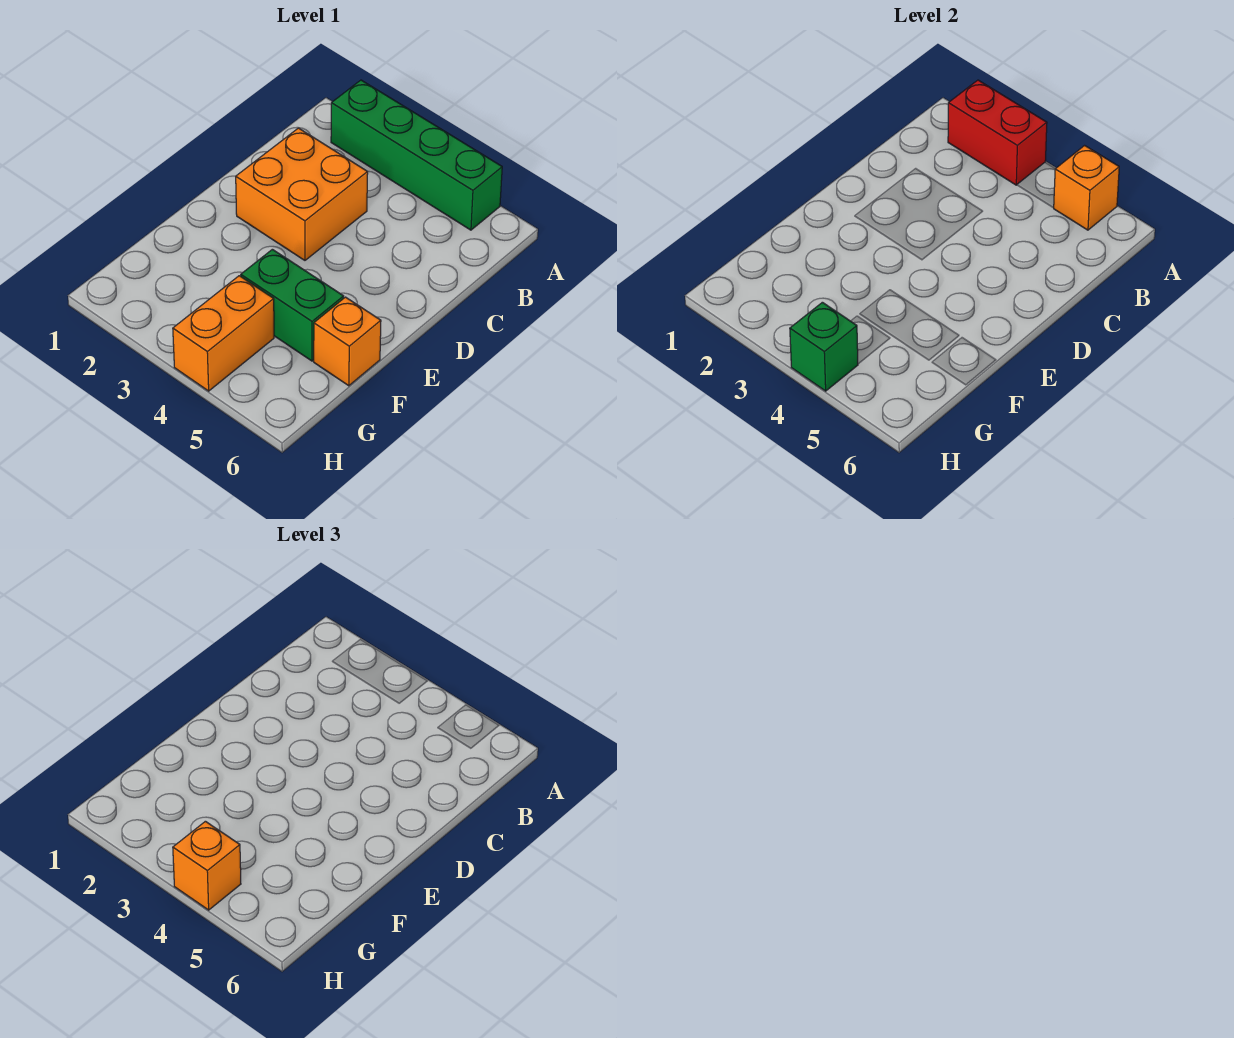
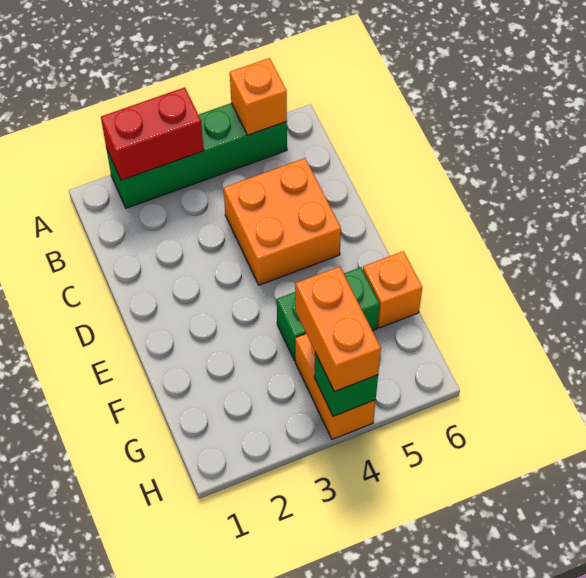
orange 2x2 brick [236,128,368,260] -> orange 2x2 brick moved to [224,158,341,285]
orange 1x1 brick [173,821,241,910] -> orange 1x2 brick [295,266,381,392]

